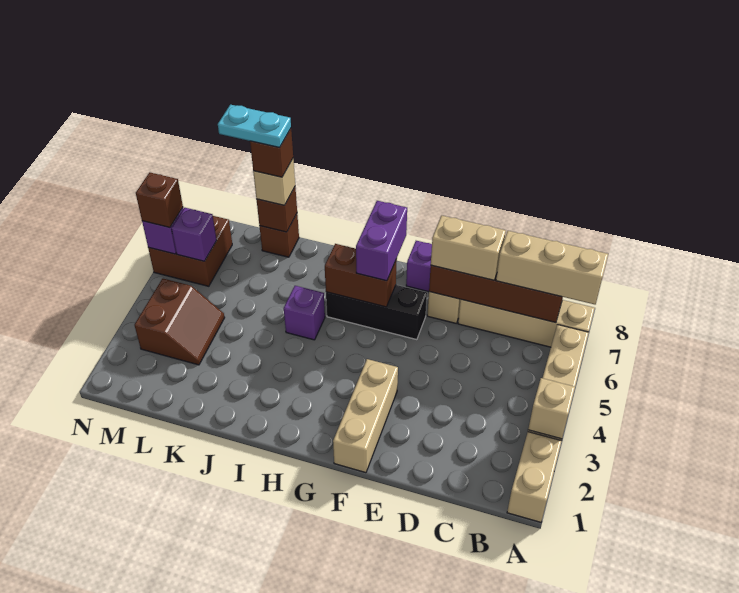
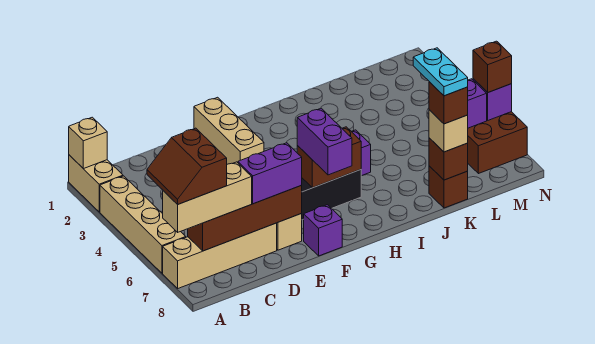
tan 1x1 brick [528,378,575,439] -> tan 1x1 brick moved to [69,117,107,169]
tan 1x2 brick [431,215,506,280] -> purple 1x2 brick [238,143,302,204]
cyan 1x2 plate [218,105,291,148] -> cyan 1x2 plate turned to [413,48,468,96]
brown 2x2 slope [135,279,225,365] -> brown 2x2 slope moved to [147,128,227,204]

